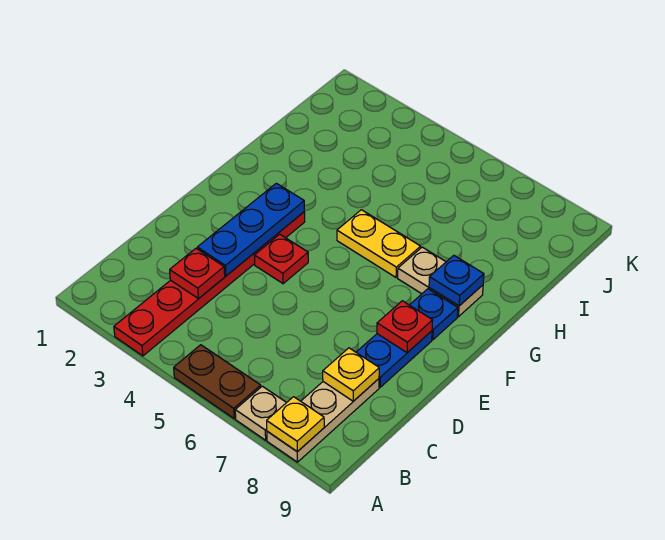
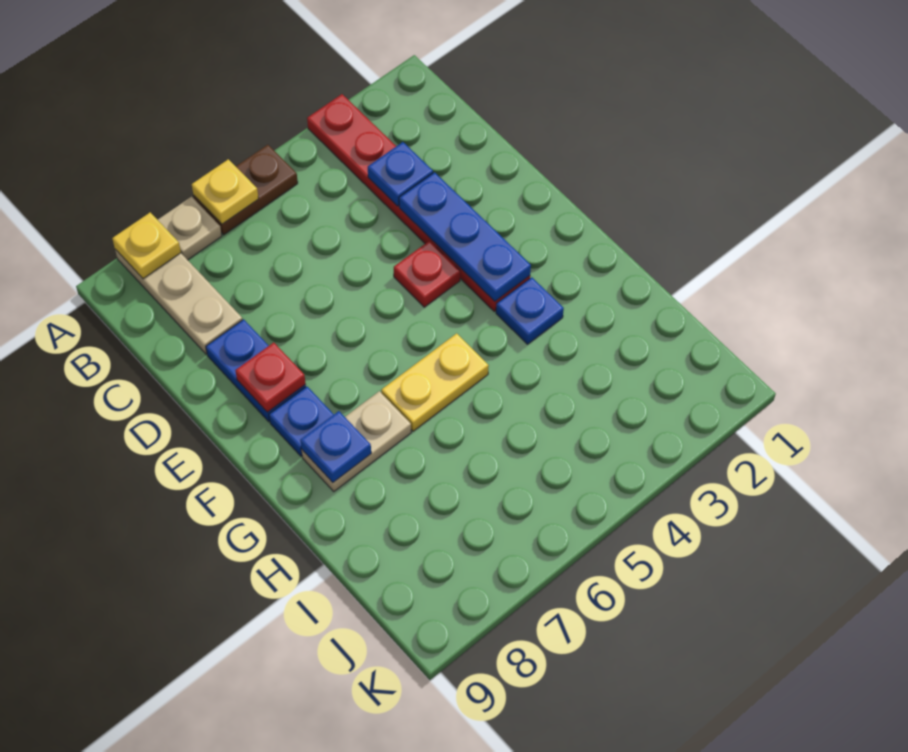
red 1x1 plate [170,248,225,298] -> blue 1x1 plate [368,142,433,206]
yellow 1x1 plate [323,348,379,401] -> yellow 1x1 plate moved to [192,159,259,224]
none -> blue 1x1 plate [496,277,564,344]

